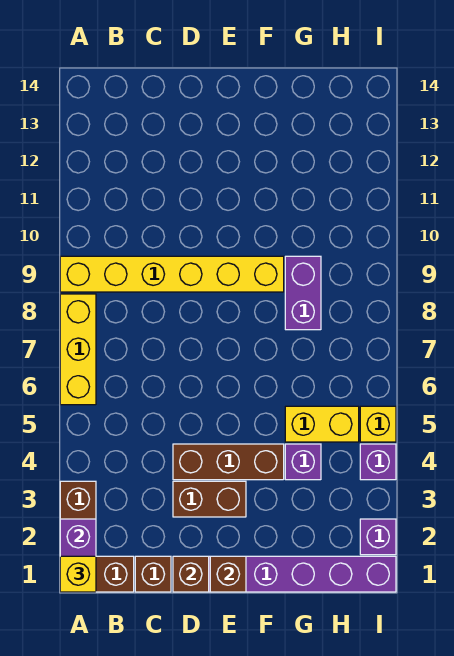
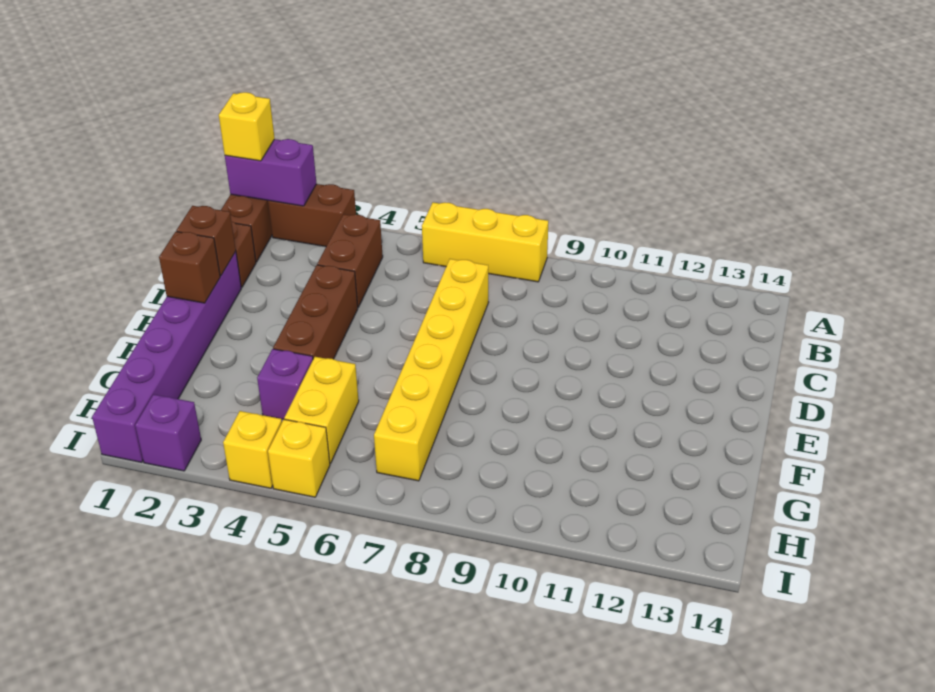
yellow 1x6 brick [60,256,284,292] -> yellow 1x6 brick moved to [374,259,489,481]
brown 1x2 brick [173,481,246,517] -> brown 1x2 brick moved to [317,214,383,307]
purple 1x2 brick [285,256,321,330] -> none
purple 1x1 brick [360,444,396,480] -> yellow 1x1 brick [223,411,282,488]

